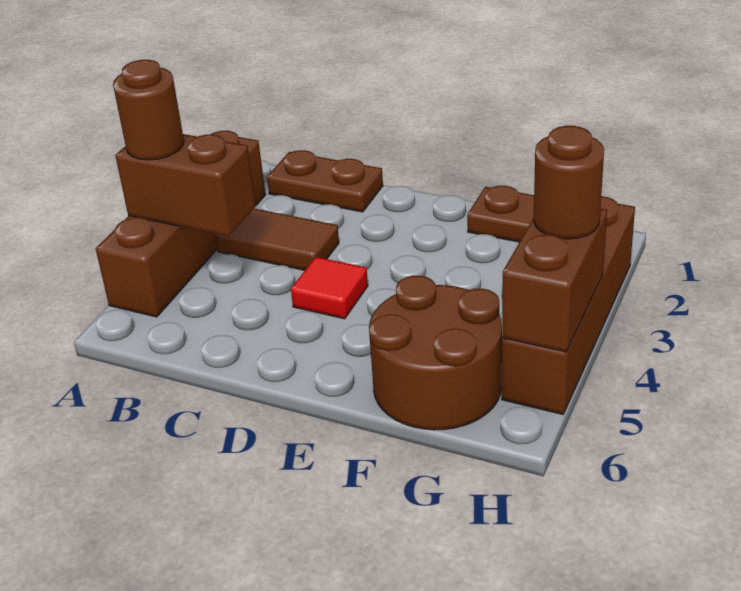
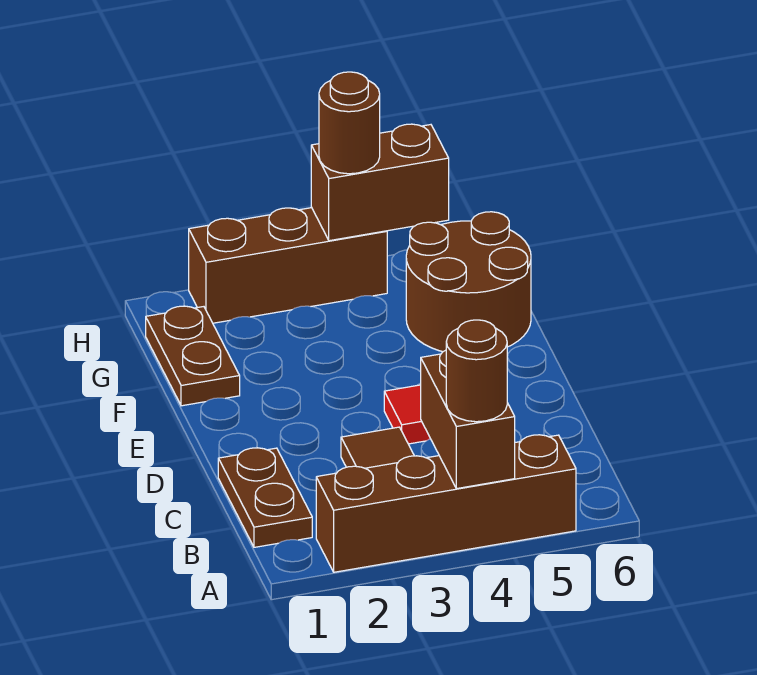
brown 1x4 brick [502,196,635,414] -> brown 1x3 brick [189,208,387,323]

